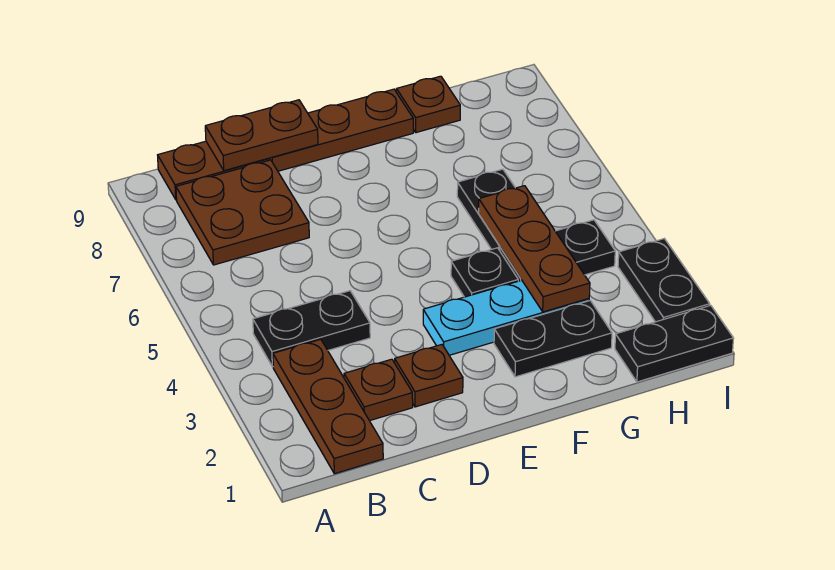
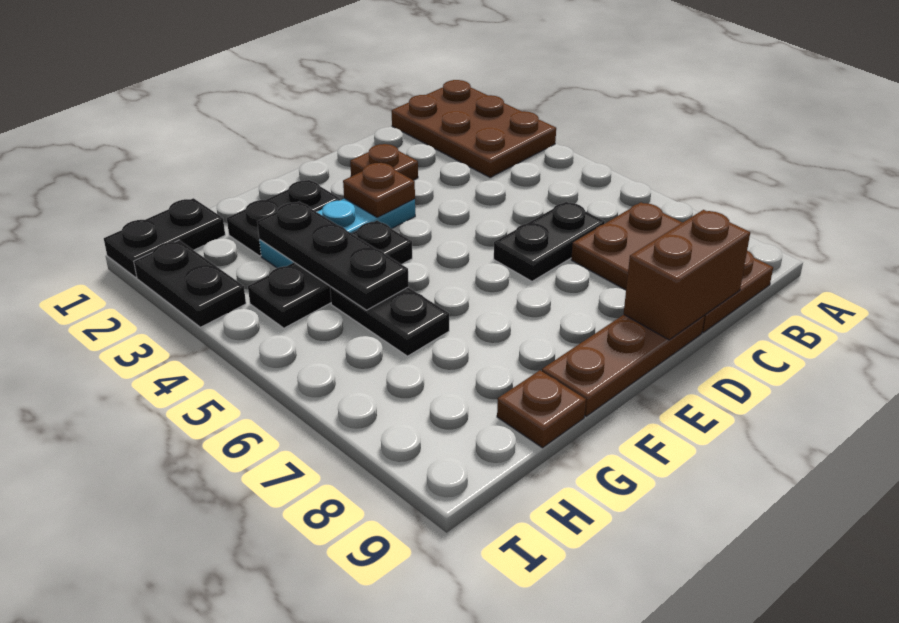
brown 1x3 plate [273,339,383,474] -> brown 2x3 plate [392,80,556,177]
black 1x2 plate [253,291,370,367] -> black 1x2 plate moved to [494,202,605,281]
brown 1x1 plate [344,359,413,421] -> brown 1x1 plate moved to [343,163,415,217]
brown 1x2 plate [205,100,318,171] -> brown 1x2 brick [624,210,750,340]
brown 1x3 plate [479,186,590,312] -> black 1x3 plate [257,201,409,310]

